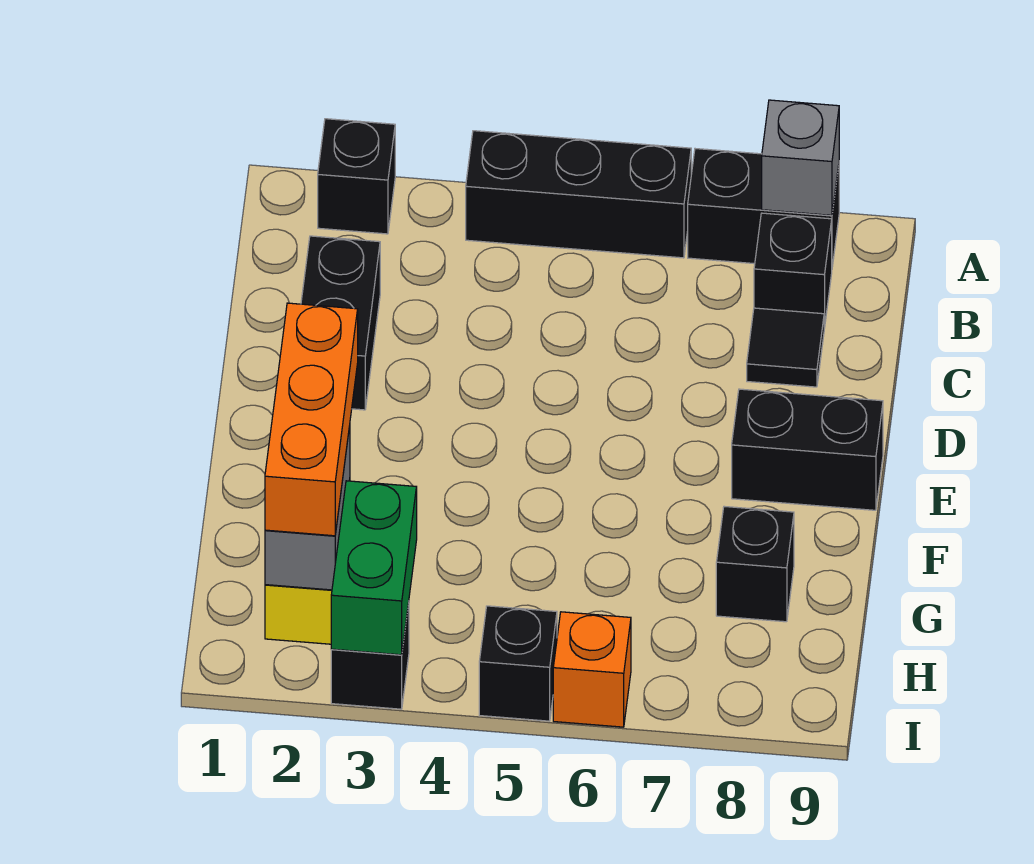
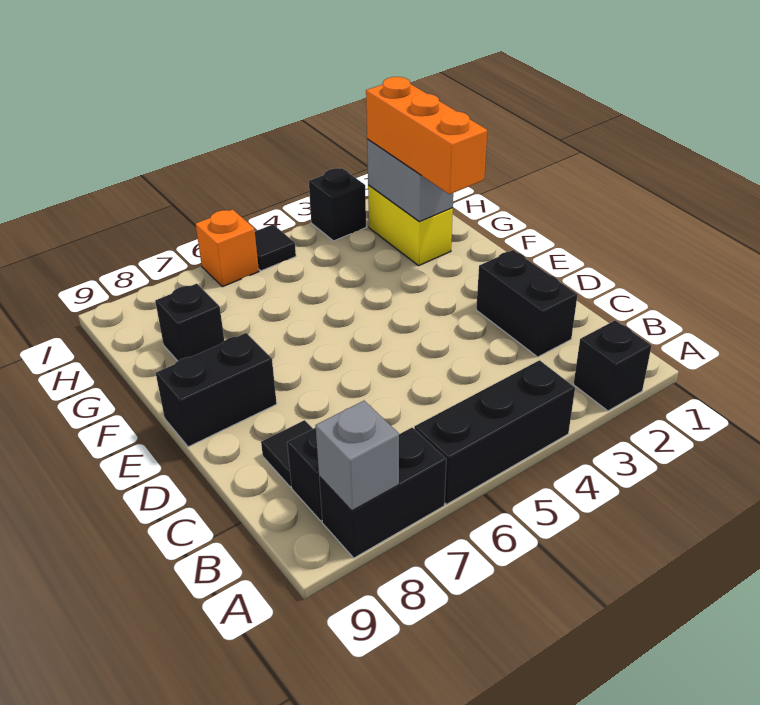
green 1x2 brick [331,481,417,655] -> none
black 1x1 brick [479,606,557,721] -> black 1x1 tile [255,225,296,271]

